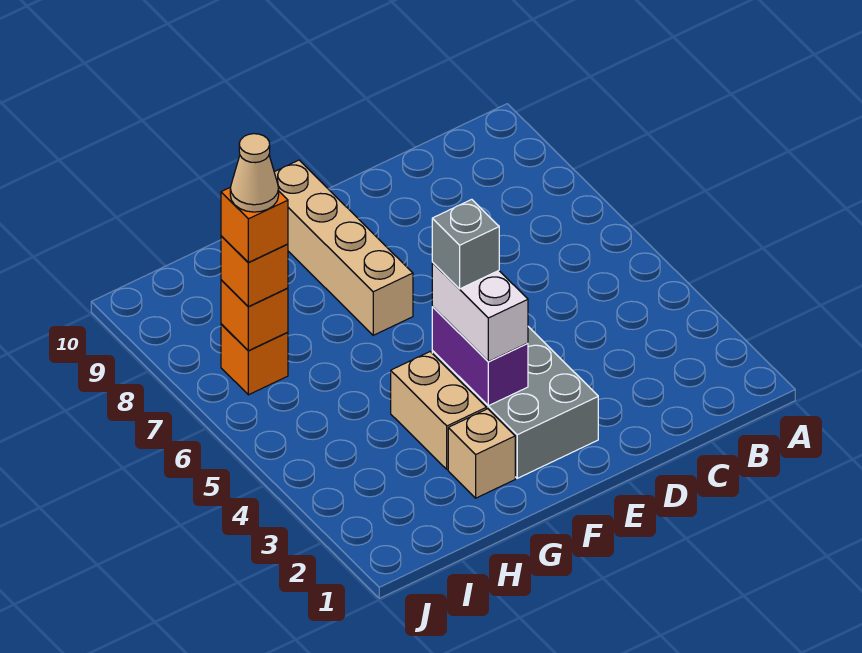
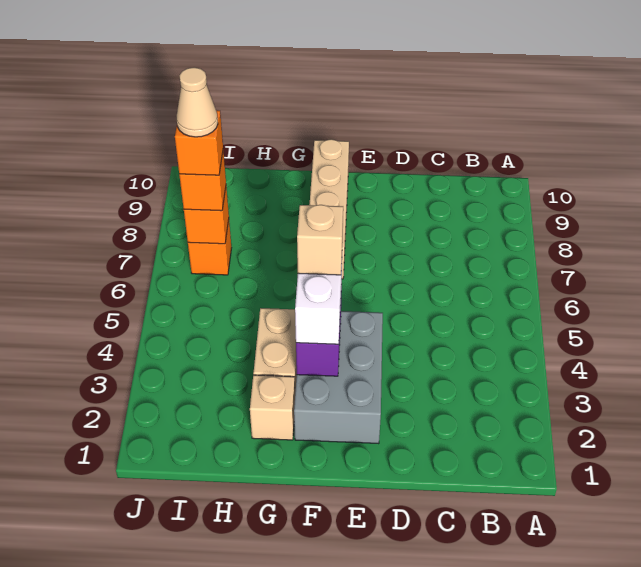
grey 1x1 brick [432,199,499,289] -> tan 1x1 brick [297,205,343,275]

